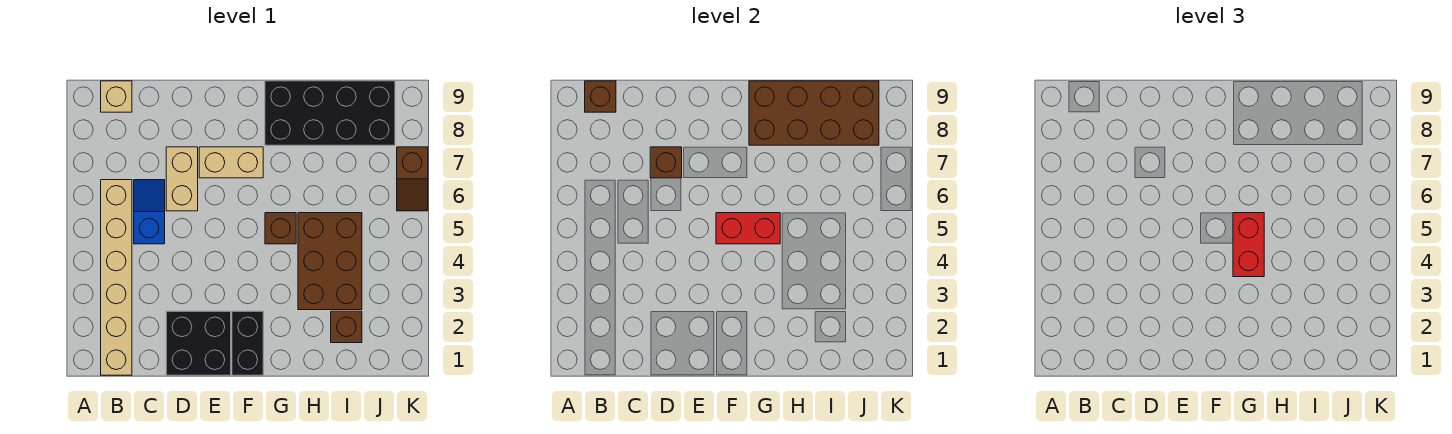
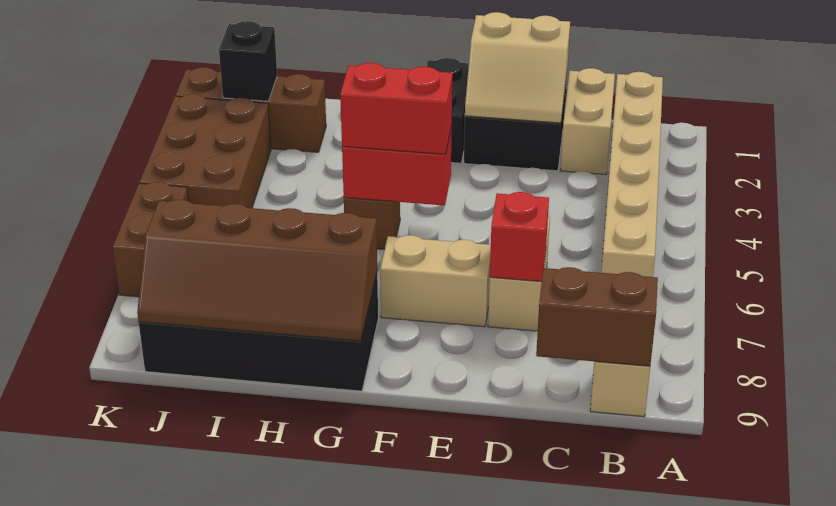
brown 1x1 brick [585,81,616,112] -> brown 1x2 brick [536,267,658,366]
none -> tan 1x2 brick [560,68,615,175]
blue 1x2 slope [134,180,165,244] -> none
none -> tan 2x2 slope [465,12,570,123]
brown 1x1 brick [650,147,682,178] -> red 1x1 brick [490,192,549,282]
red 1x2 brick [1233,213,1264,277] -> red 1x2 brick turned to [340,63,452,154]
brown 2x4 brick [749,81,879,145] -> brown 2x4 slope [137,199,377,341]
brown 2x3 brick [298,213,362,310] -> brown 2x3 brick moved to [140,94,271,208]
brown 1x1 brick [331,311,362,343] -> brown 1x3 brick [176,67,326,152]
none -> black 1x1 brick [219,21,277,101]
brown 1x2 slope [397,147,428,211] -> brown 1x2 brick [113,182,188,297]

